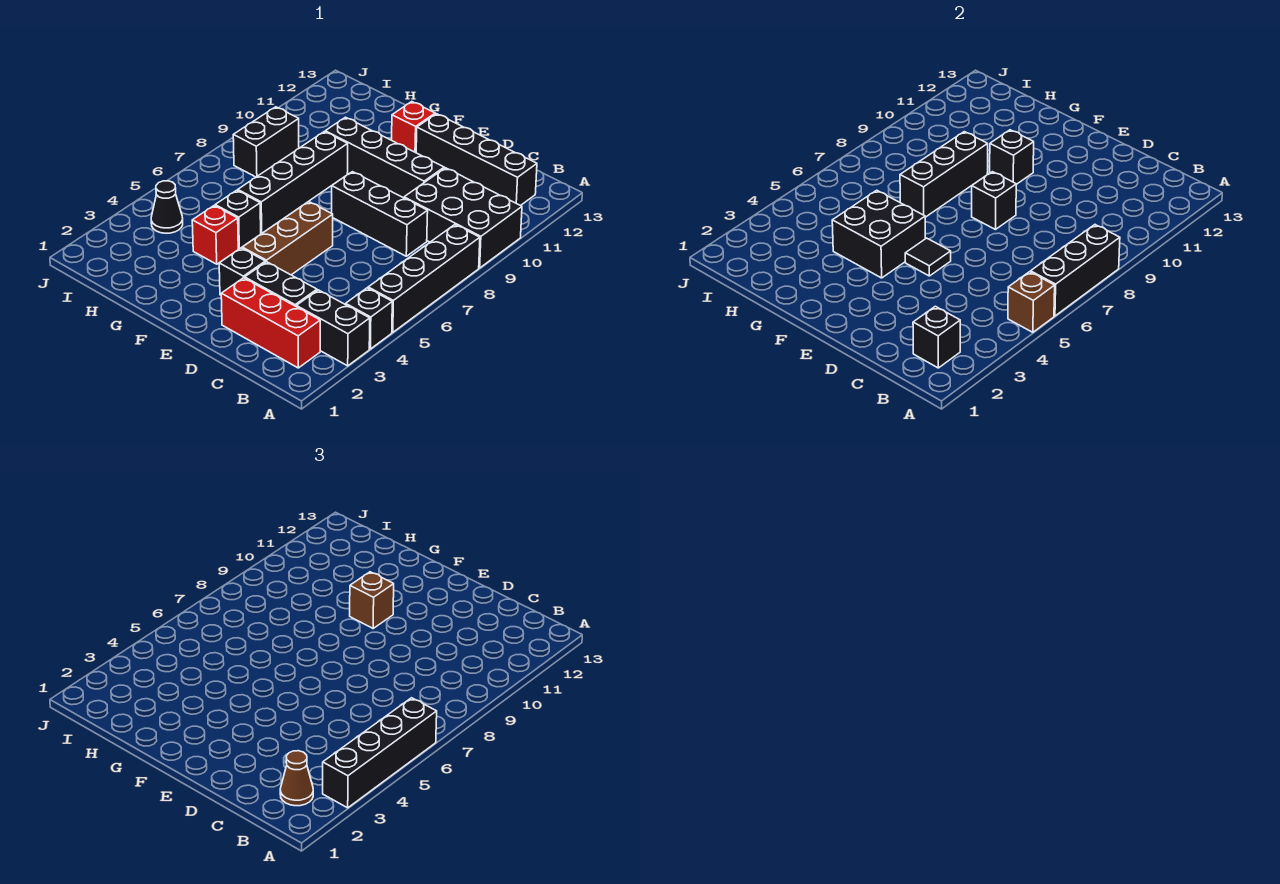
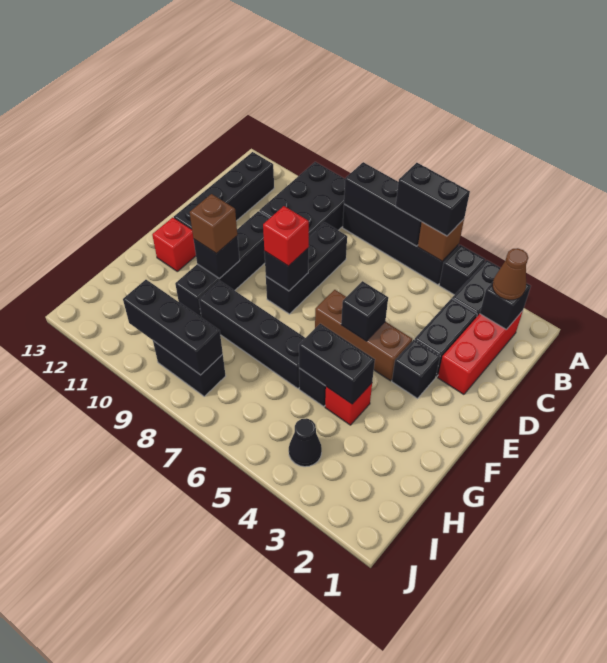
black 1x4 brick [323,698,437,808] -> black 1x2 brick [396,163,470,236]
black 1x1 tile [905,238,951,276] -> black 1x1 brick [341,281,388,341]
none -> red 1x1 brick [263,206,309,266]
black 2x2 brick [832,190,925,278] -> black 1x2 brick [299,324,375,404]
black 1x3 brick [900,132,988,217] -> black 1x3 brick moved to [123,280,223,375]

